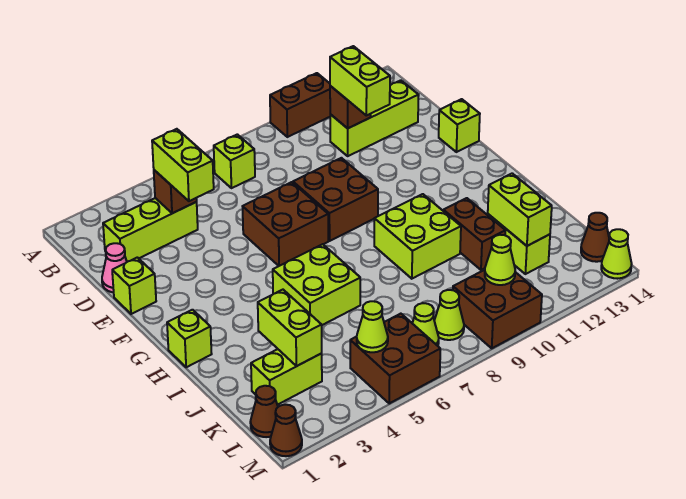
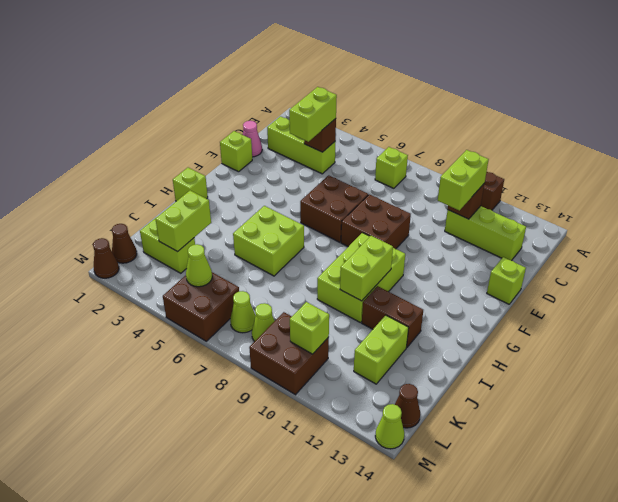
lime 2x2 brick [374,194,461,279] -> lime 2x3 brick [317,233,405,323]
brown 1x2 brick [443,198,505,270] -> brown 1x2 brick turned to [362,286,423,348]
lime 1x2 brick [488,173,552,246] -> lime 1x2 brick moved to [340,236,393,301]
lime 1x1 cone [485,235,515,285] -> lime 1x1 brick [290,302,329,354]

